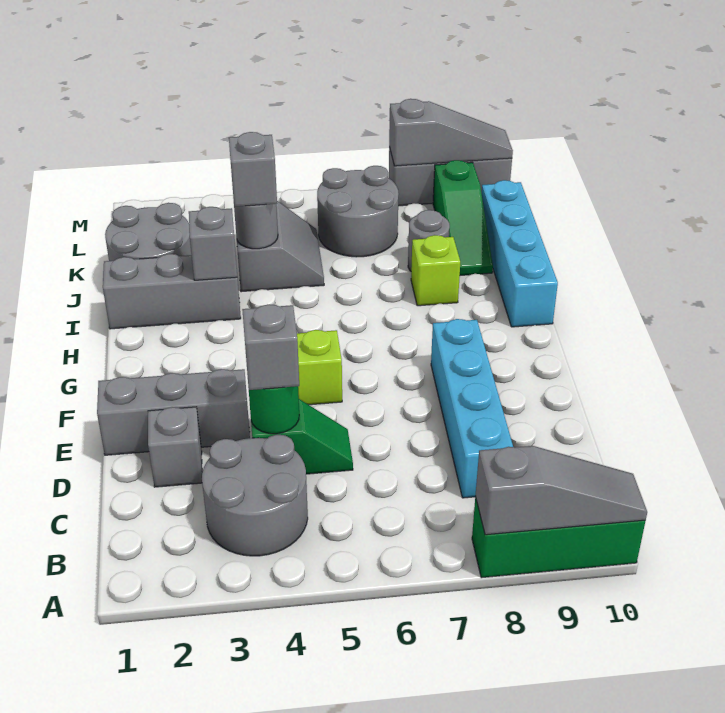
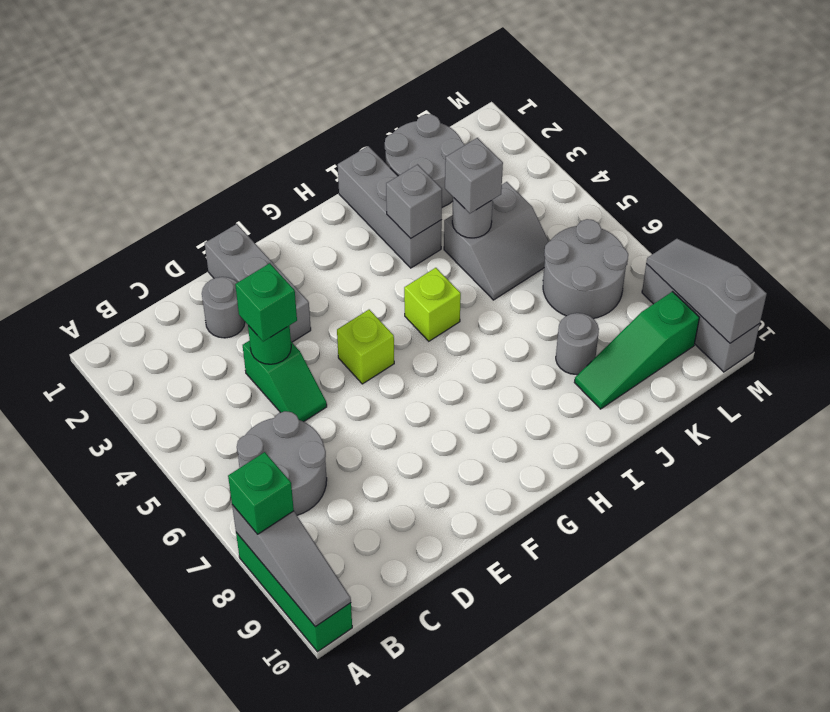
none -> green 1x1 brick [228,452,294,534]
grey 2x2 round brick [202,434,308,556] -> grey 2x2 round brick moved to [237,411,327,515]
cyan 1x4 brick [431,319,513,498] -> none
grey 1x1 brick [148,407,202,487] -> grey 1x1 round brick [202,277,245,338]
grey 1x1 brick [242,304,299,390] -> green 1x1 brick [235,263,297,342]
cyan 1x4 brick [482,180,558,327] -> none
lime 1x1 brick [411,235,460,306] -> lime 1x1 brick moved to [404,268,461,341]
grey 1x3 slope [389,99,513,166] -> grey 1x3 slope turned to [646,239,767,343]

